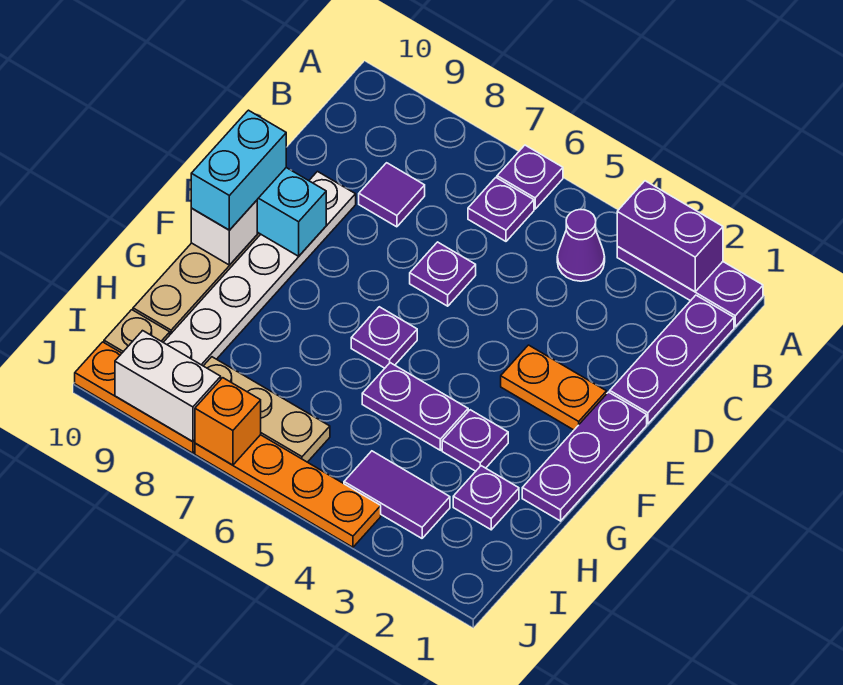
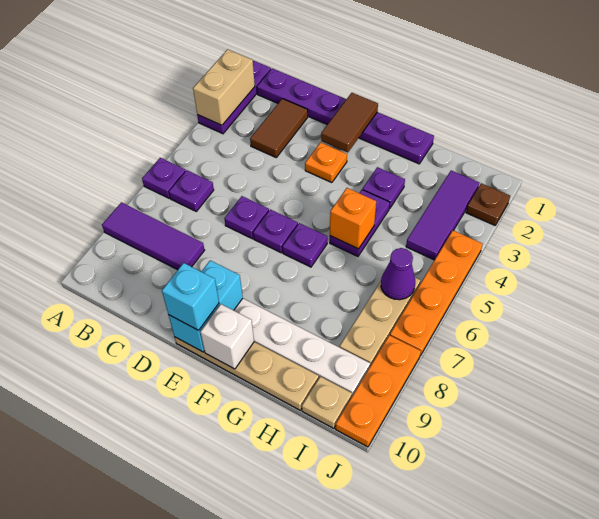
purple 1x2 brick [617,181,723,292] -> tan 1x2 brick [193,49,255,125]
purple 1x1 cone [557,210,605,281] -> purple 1x1 cone moved to [381,248,415,300]
none -> brown 1x2 tile [250,99,308,157]
purple 1x1 tile [359,163,425,227] -> purple 1x3 tile [102,202,205,270]
none -> brown 1x2 tile [321,93,378,152]
orange 1x2 plate [501,345,607,430] -> orange 1x1 plate [305,142,347,183]
cyan 1x2 brick [191,110,286,230] -> cyan 1x1 brick [162,263,219,330]
purple 1x1 plate [453,466,519,530] -> purple 1x1 plate moved to [253,209,298,253]
purple 1x2 tile [344,451,450,538] -> purple 1x3 tile [406,171,479,260]
none -> brown 1x1 plate [466,183,510,225]
orange 1x1 brick [195,378,261,465] -> orange 1x1 brick moved to [330,188,376,249]
white 1x2 brick [115,331,221,442] -> none

